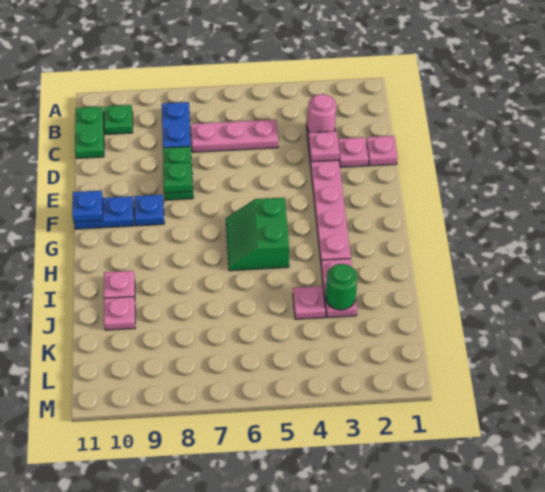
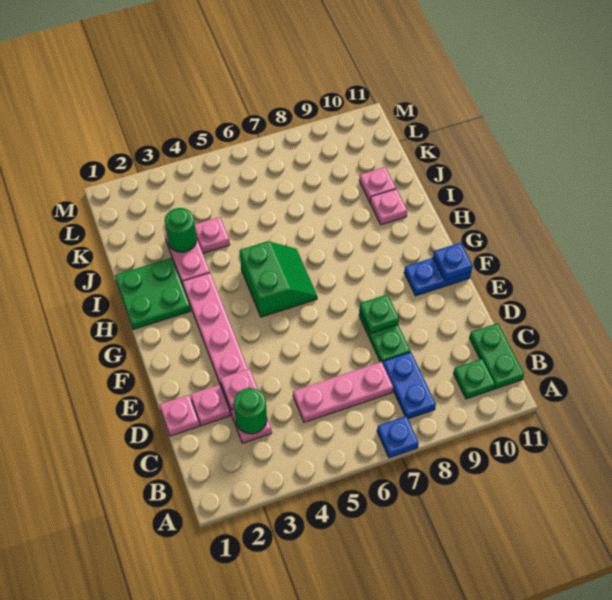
pink 1x1 round brick [308,94,336,133] -> green 1x1 round brick [234,388,267,434]
blue 1x1 plate [134,195,164,226] -> blue 1x1 plate moved to [377,416,419,458]
none -> green 2x2 plate [115,258,191,330]

